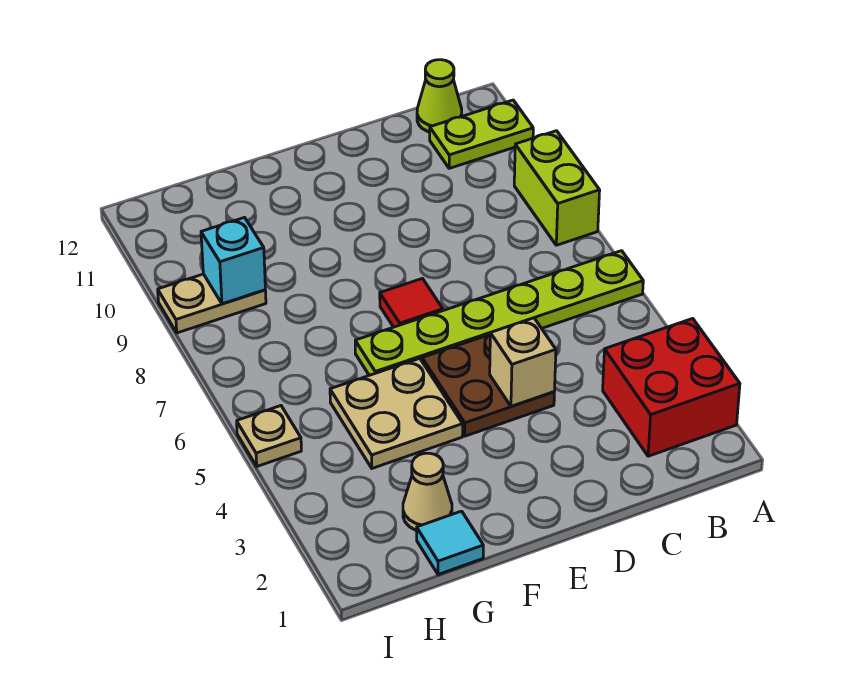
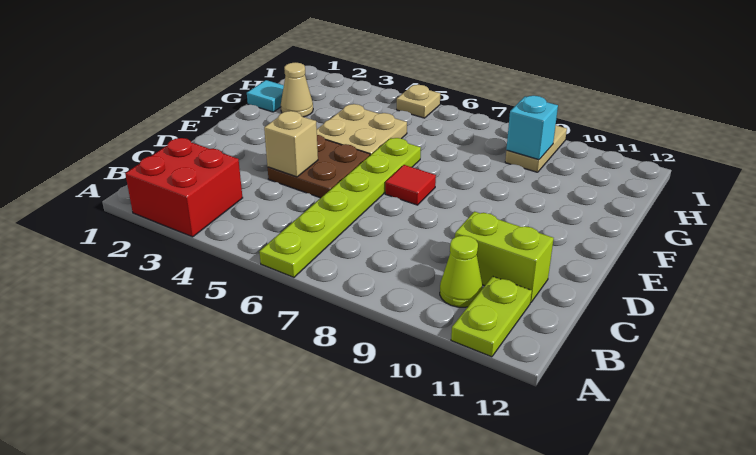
lime 1x2 brick [514,131,600,245] -> lime 1x2 brick moved to [455,212,554,303]
lime 1x1 cone [417,60,462,132] -> lime 1x1 cone moved to [440,235,482,307]

